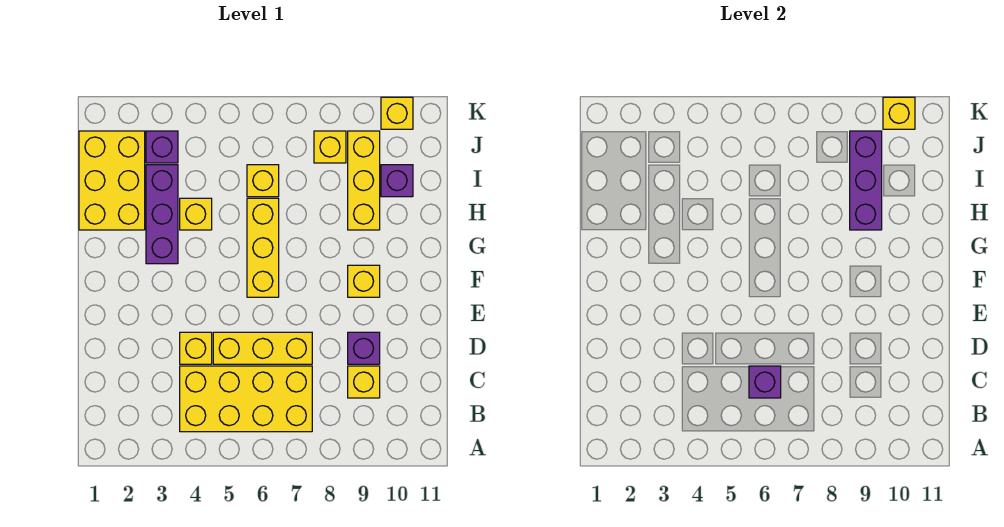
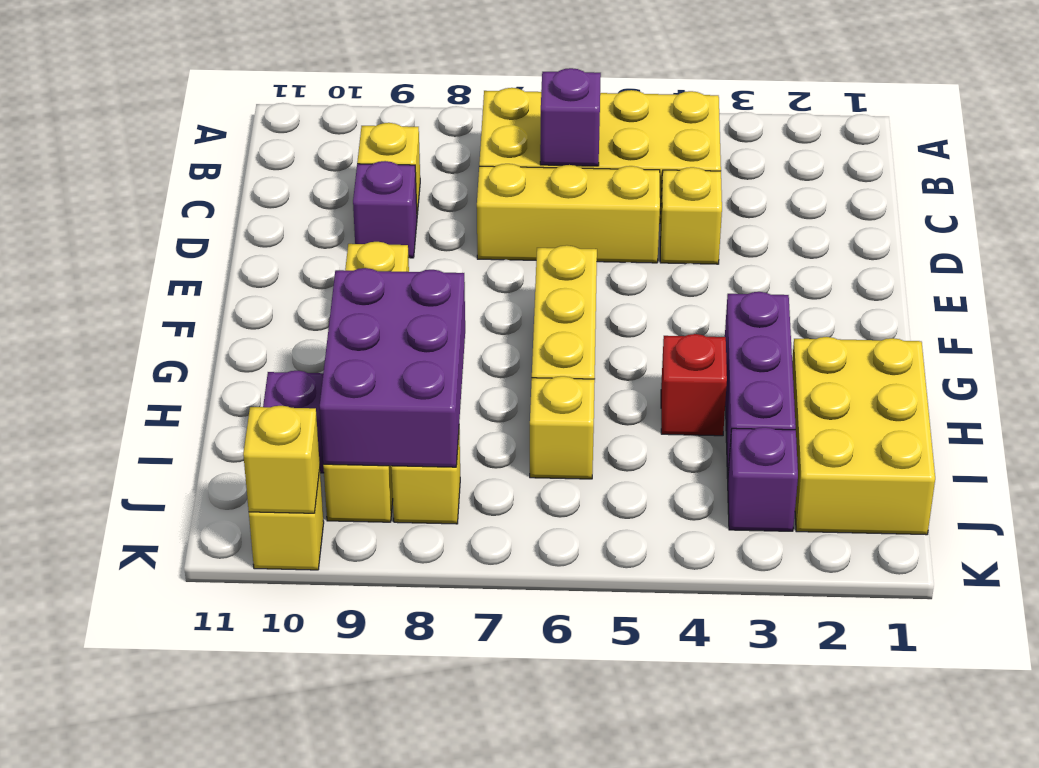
yellow 1x1 brick [180,198,212,230] -> red 1x1 brick [661,334,727,436]
purple 1x3 brick [850,131,882,230] -> purple 2x3 brick [320,268,465,467]

